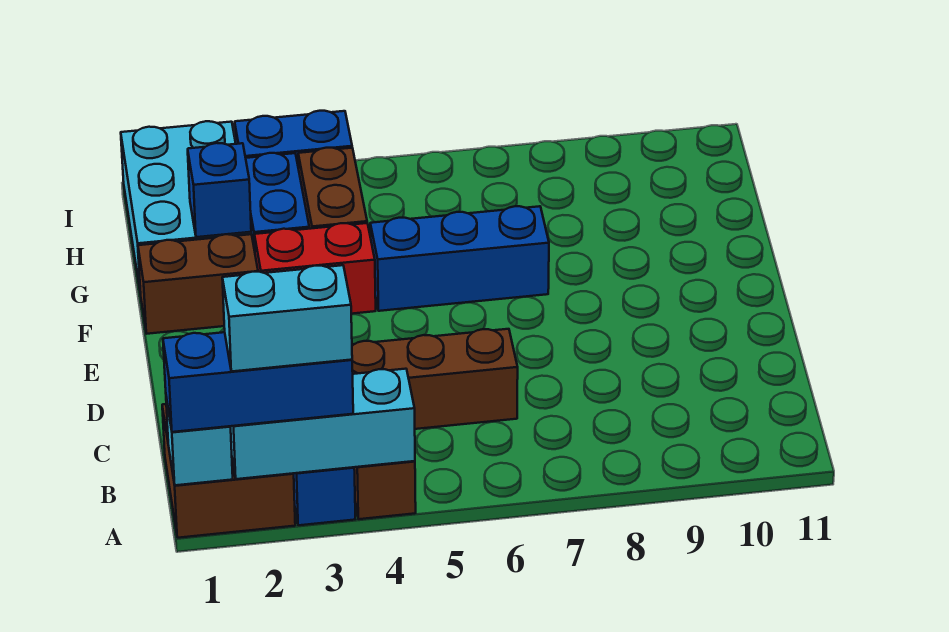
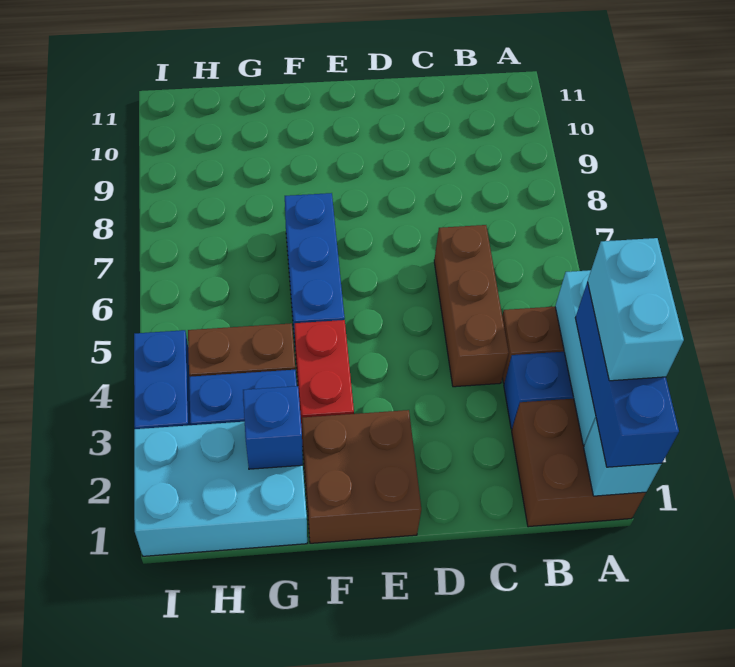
brown 1x2 brick [138,234,258,334] -> brown 2x2 brick [302,410,421,543]

